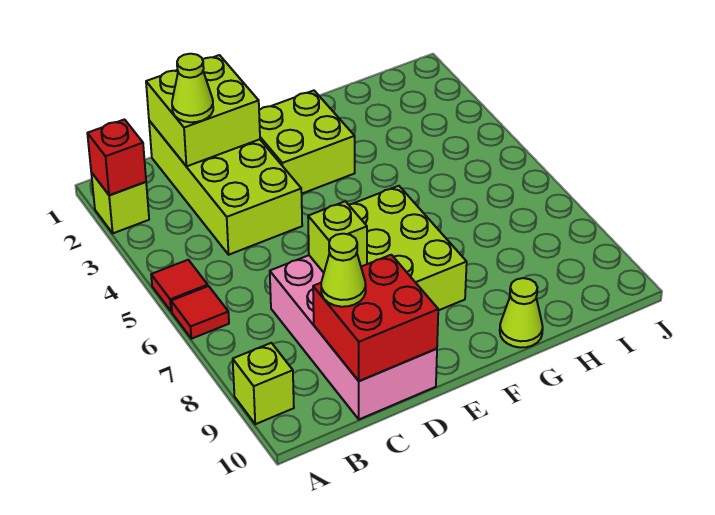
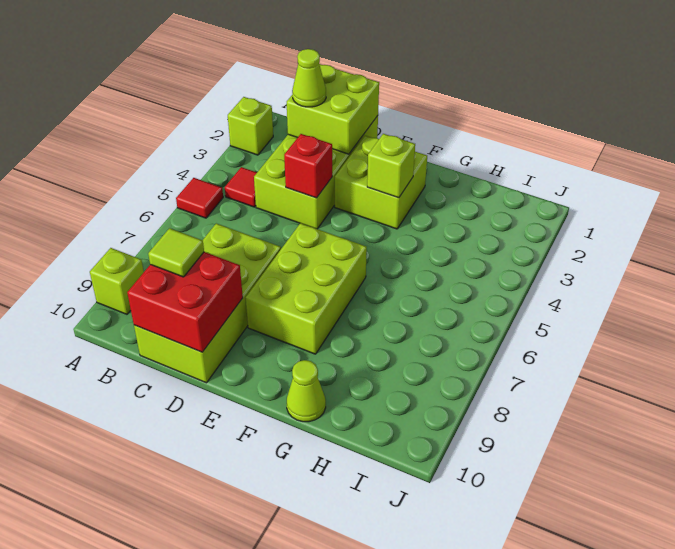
red 1x1 brick [87,120,146,195] -> red 1x1 brick moved to [284,134,332,198]
red 1x1 tile [171,286,229,339] -> red 1x1 tile moved to [225,167,257,207]
pink 2x4 brick [270,255,437,419] -> lime 2x4 brick [134,223,281,383]
lime 1x1 cone [321,234,366,307] -> lime 1x1 tile [148,228,204,277]
lime 1x1 brick [308,201,367,273] -> lime 1x1 brick moved to [367,134,415,198]

